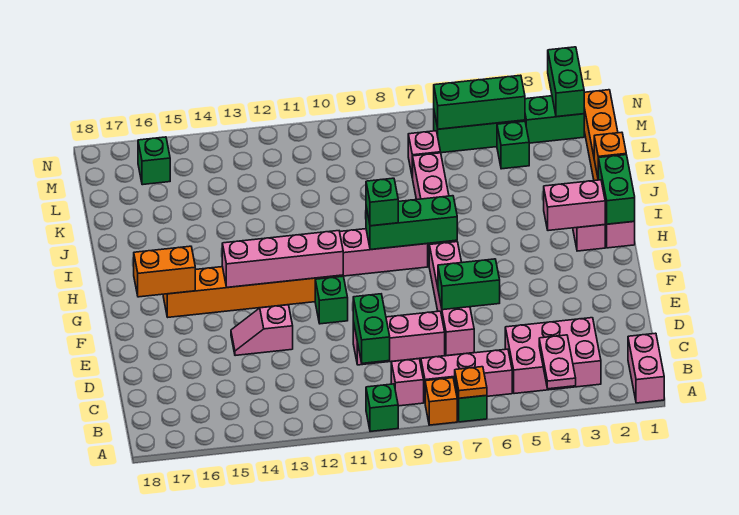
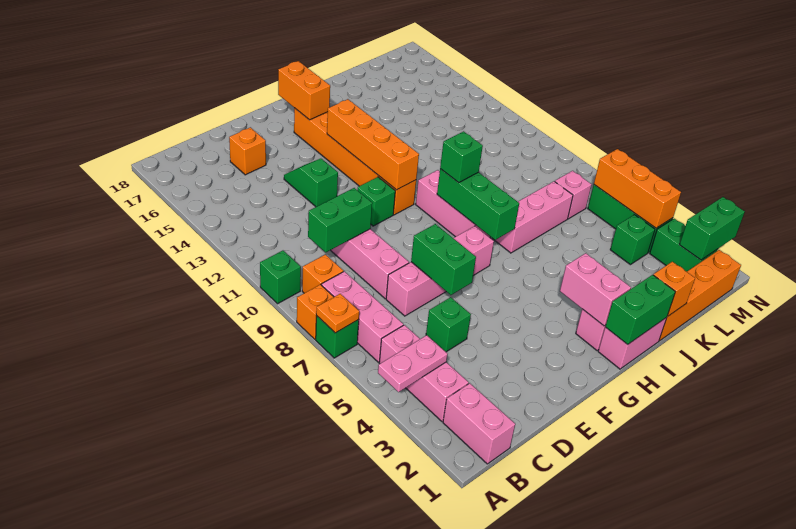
pink 1x2 brick [628,333,664,403] -> pink 1x2 brick turned to [443,383,515,464]
pink 2x3 brick [505,318,601,394] -> pink 1x3 brick [379,325,469,421]
pink 1x1 brick [391,359,424,406] -> orange 1x1 brick [302,254,343,293]
none -> orange 1x1 brick [229,127,266,175]
pink 1x2 slope [231,305,293,356] -> green 1x2 slope [284,159,338,207]
pink 1x4 brick [222,231,343,288] -> orange 1x4 brick [327,99,419,190]
green 1x3 brick [434,75,525,129] -> orange 1x3 brick [594,149,681,228]
green 1x1 brick [138,137,170,185] -> green 1x1 brick moved to [426,297,471,352]

